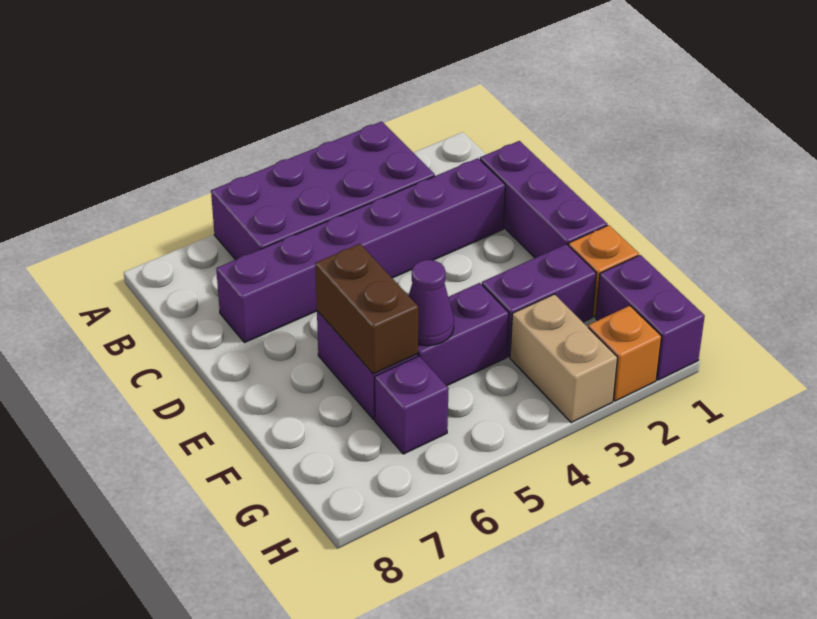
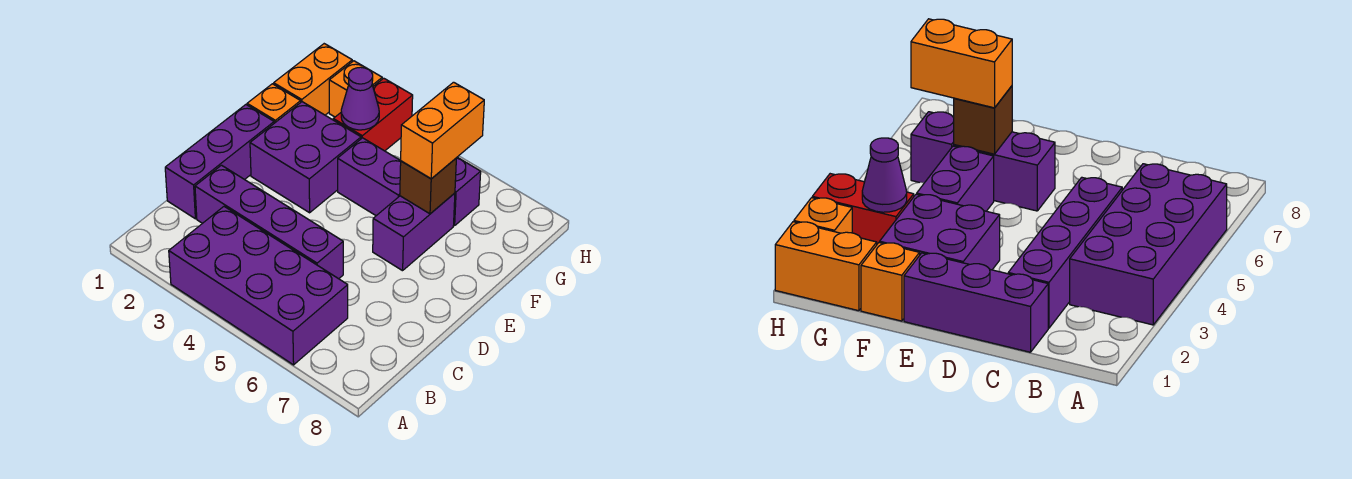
purple 1x6 brick [216,158,505,343] -> purple 1x4 brick [195,165,343,279]
brown 1x2 brick [315,244,418,374] -> brown 1x1 brick [400,159,456,214]
purple 1x2 brick [482,244,596,357] -> purple 2x2 brick [250,102,361,213]
purple 1x1 cone [409,260,454,346] -> purple 1x1 cone moved to [341,67,379,130]
none -> orange 1x2 brick [401,82,484,179]
purple 1x2 brick [596,255,705,380] -> orange 1x2 brick [274,44,352,115]
tan 1x2 brick [510,294,618,423] -> red 1x2 brick [333,78,413,151]

